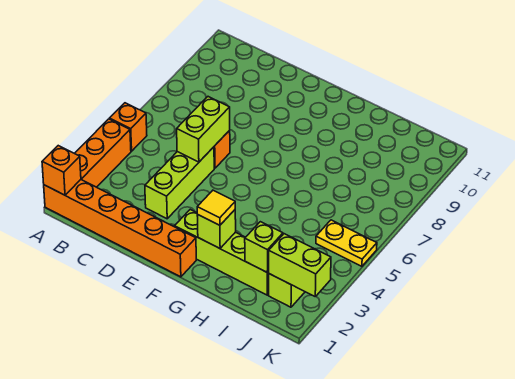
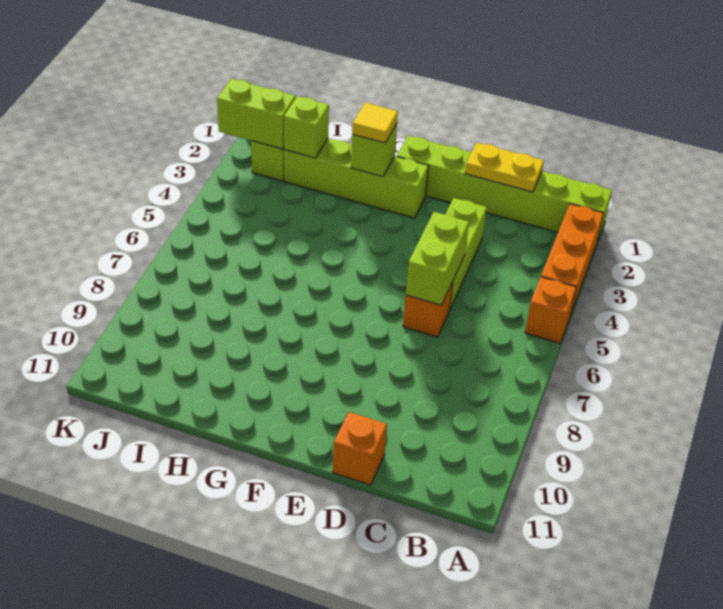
orange 1x6 brick [44,180,196,277] -> lime 1x6 brick [397,136,612,242]
orange 1x1 brick [42,146,81,195] -> orange 1x1 brick moved to [333,412,387,485]
yellow 1x2 plate [316,220,377,266] -> yellow 1x2 plate moved to [465,143,544,192]

